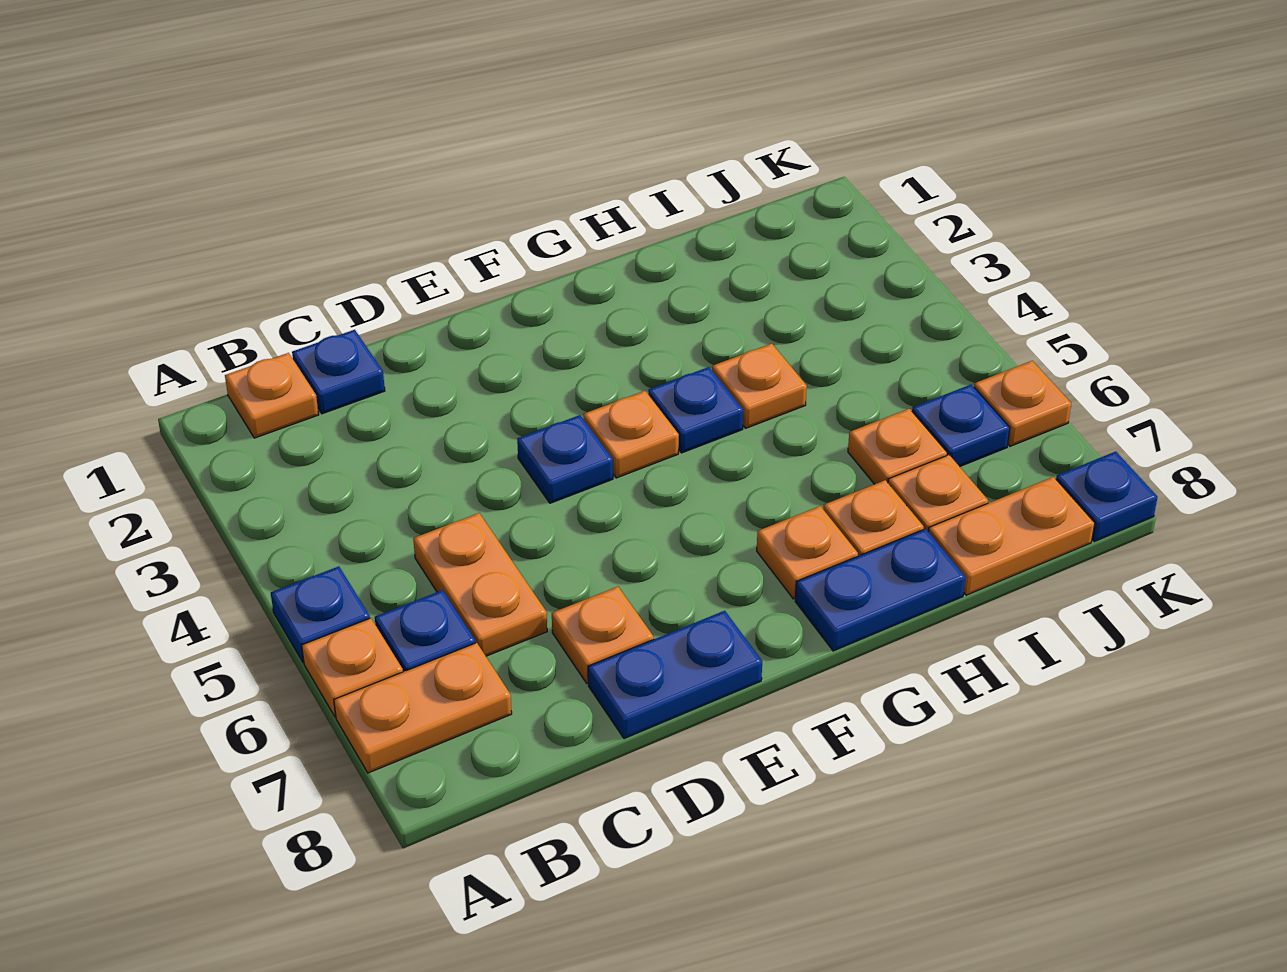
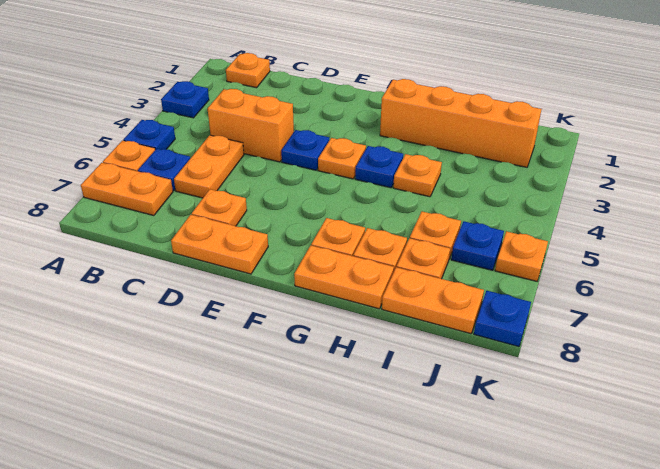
blue 1x1 plate [292,330,385,414] -> blue 1x1 plate moved to [161,81,209,118]
none -> orange 1x2 brick [208,89,294,162]
blue 1x2 plate [588,611,762,739] -> orange 1x2 plate [171,215,268,274]
none -> orange 1x4 brick [380,79,541,167]
blue 1x2 plate [795,529,965,651] -> orange 1x2 plate [294,246,394,309]

